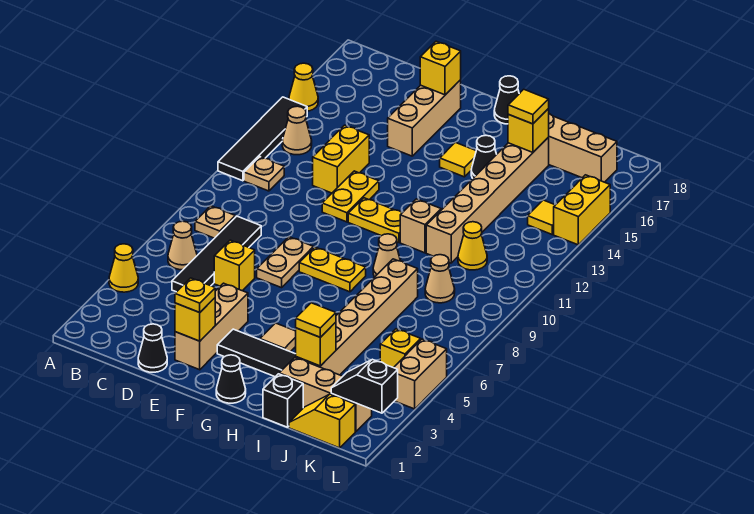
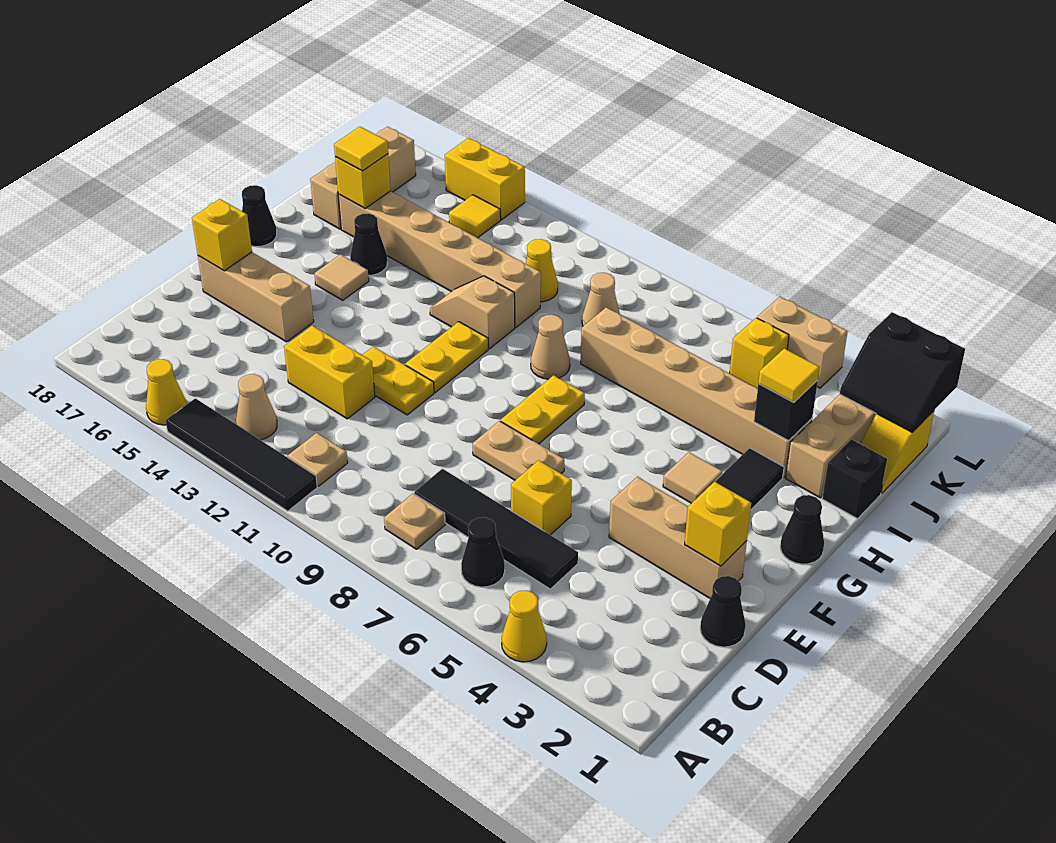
tan 1x1 cone [168,221,197,270] -> black 1x1 cone [461,517,505,587]
yellow 1x1 plate [175,278,215,312] -> none
yellow 1x1 tile [440,142,476,177] -> tan 1x1 tile [314,255,369,300]
yellow 1x1 brick [296,322,336,366] -> black 1x1 brick [754,380,818,441]
black 1x2 slope [331,359,398,413] -> black 2x2 slope [840,312,965,432]

